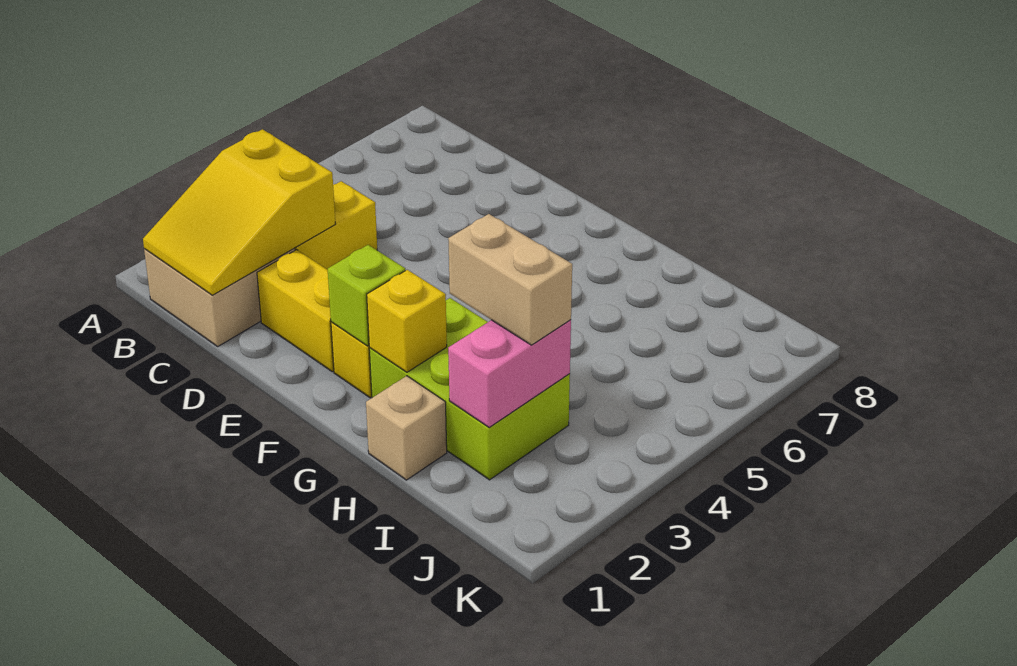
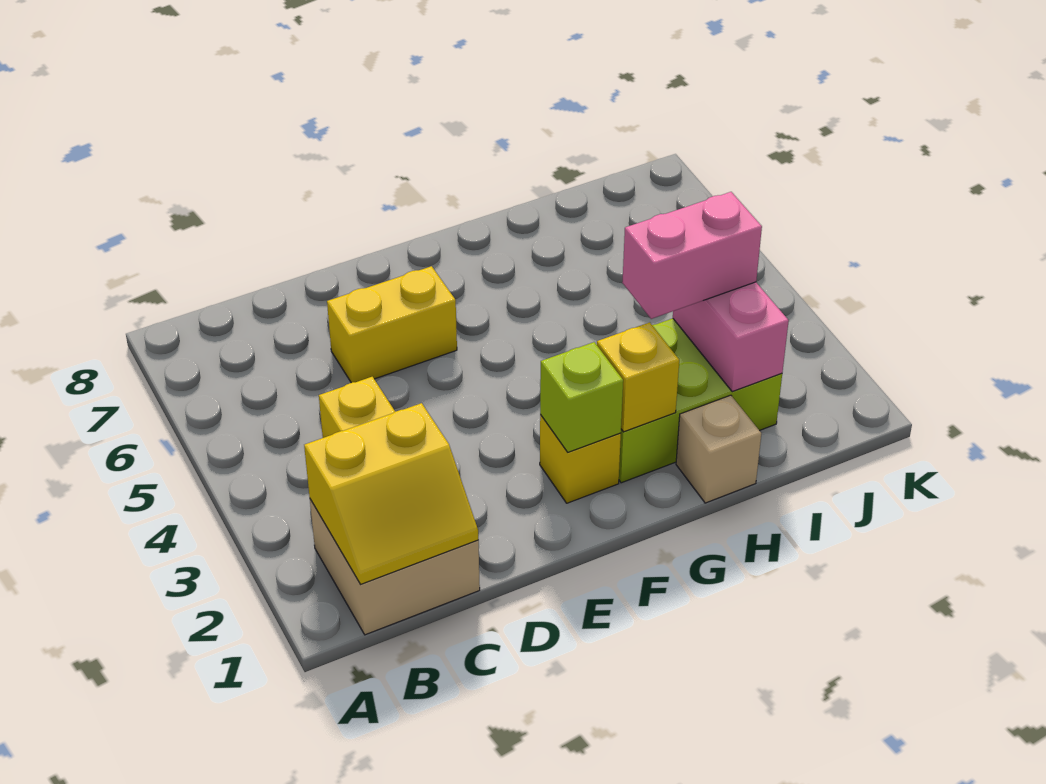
yellow 2x3 slope [143,129,335,295] -> yellow 2x2 slope [304,403,479,584]
yellow 1x2 brick [257,250,334,372] -> yellow 1x2 brick moved to [327,266,457,383]
tan 1x2 brick [448,214,572,345] -> pink 1x2 brick [622,192,762,319]

